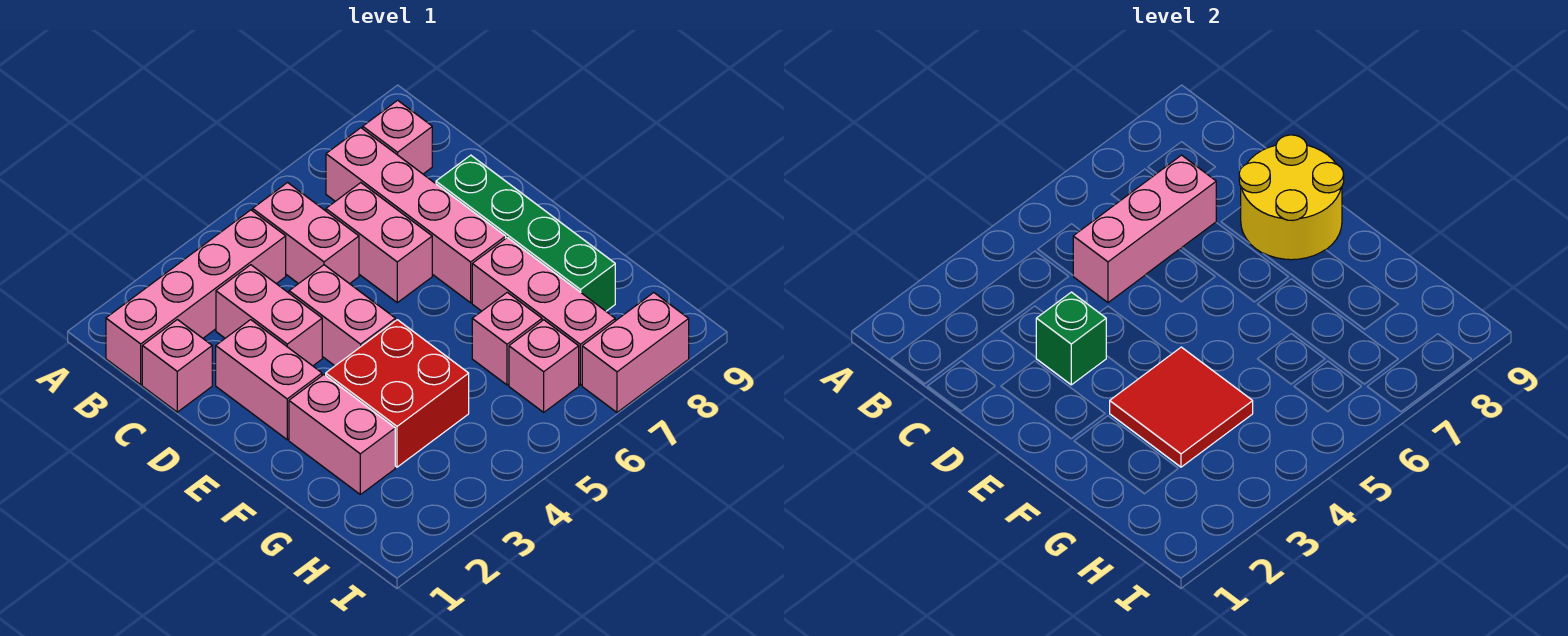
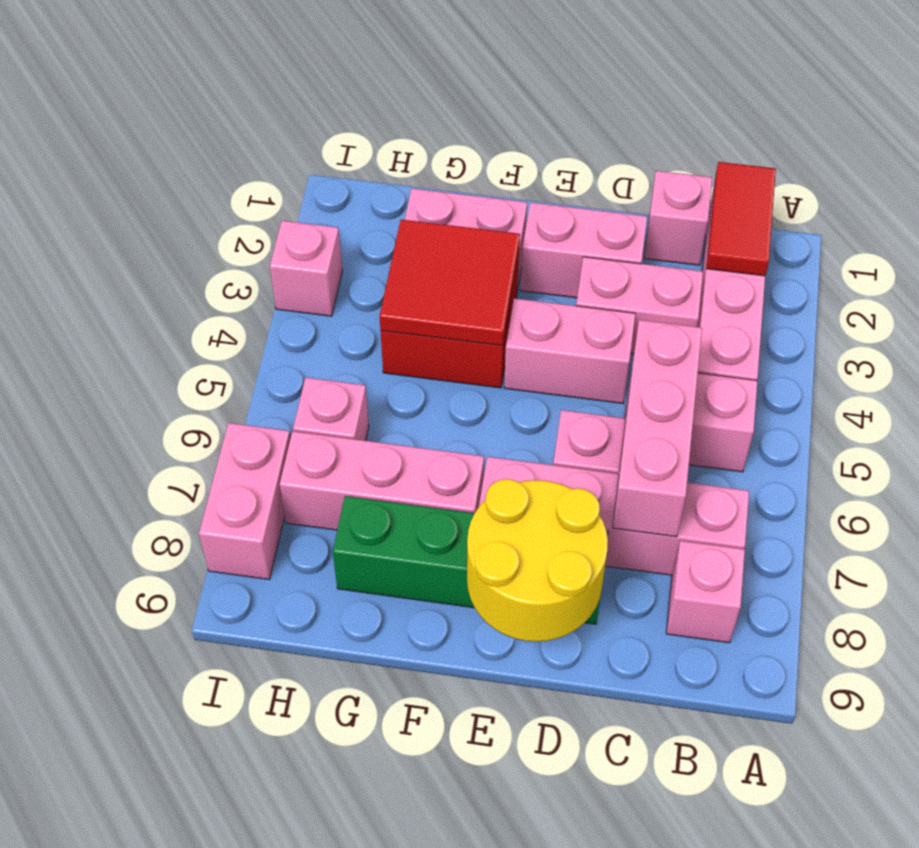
none -> red 1x2 tile [706,162,776,276]
green 1x1 brick [1036,292,1106,385] -> none
pink 1x1 brick [472,292,542,385] -> pink 1x1 brick moved to [270,221,342,316]

